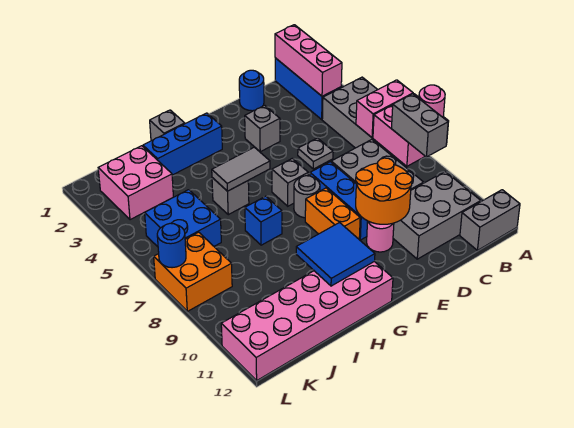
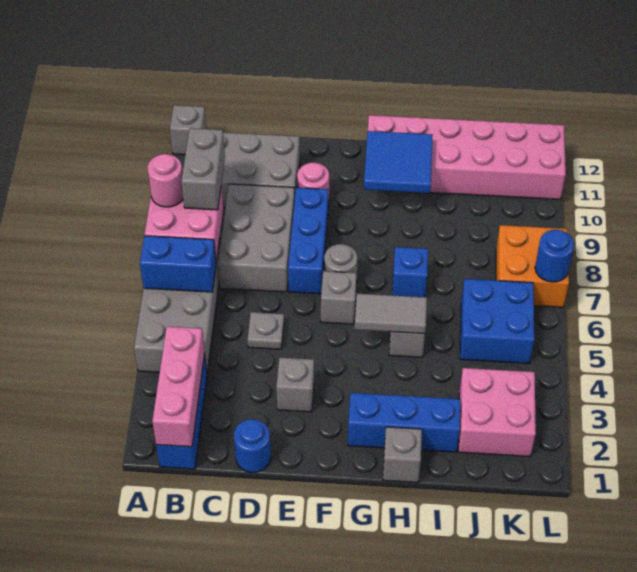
pink 1x2 brick [356,80,413,138] -> blue 1x2 brick [140,236,216,292]
grey 1x2 brick [460,190,520,250] -> grey 1x1 brick [170,105,206,155]
orange 2x2 round brick [356,158,412,224] -> none
orange 1x2 brick [305,188,360,239] -> none

